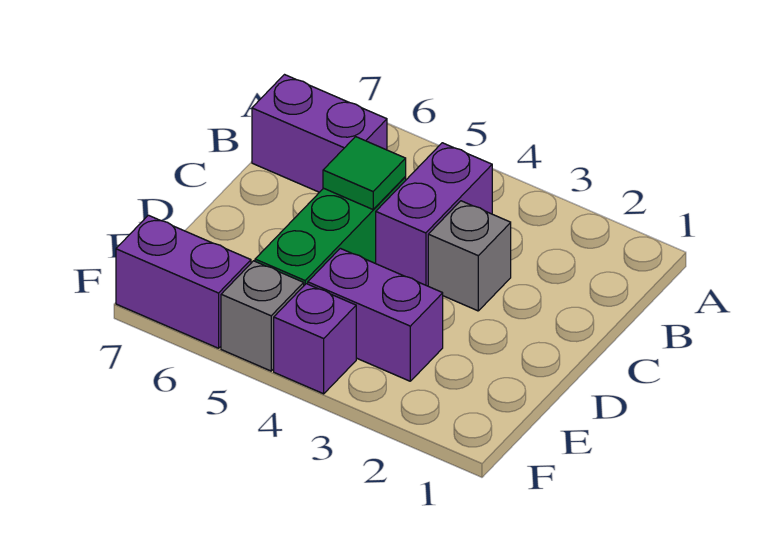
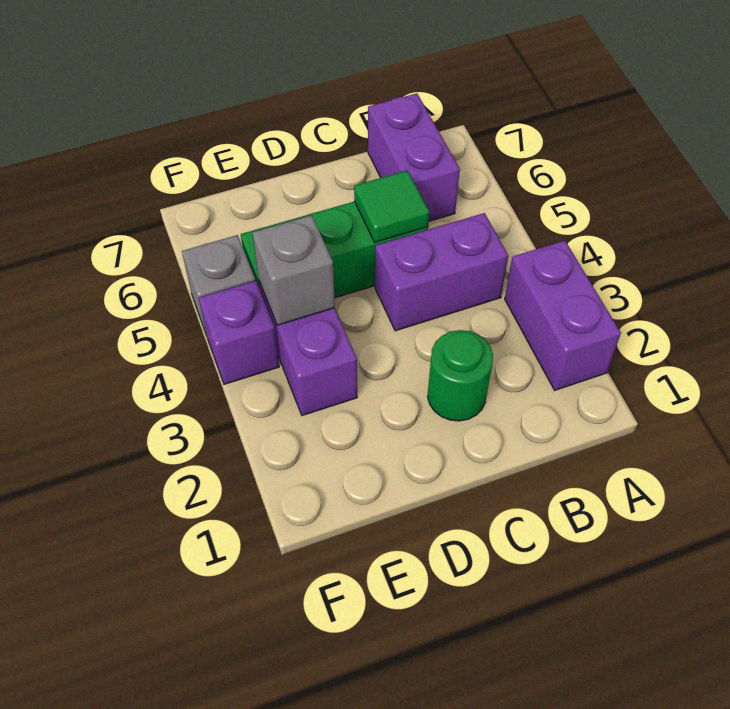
none -> green 1x1 round brick [427,330,493,421]
grey 1x1 brick [428,201,511,311] -> grey 1x1 brick moved to [252,215,335,325]
purple 1x2 brick [116,215,251,348] -> purple 1x2 brick moved to [505,241,621,390]

